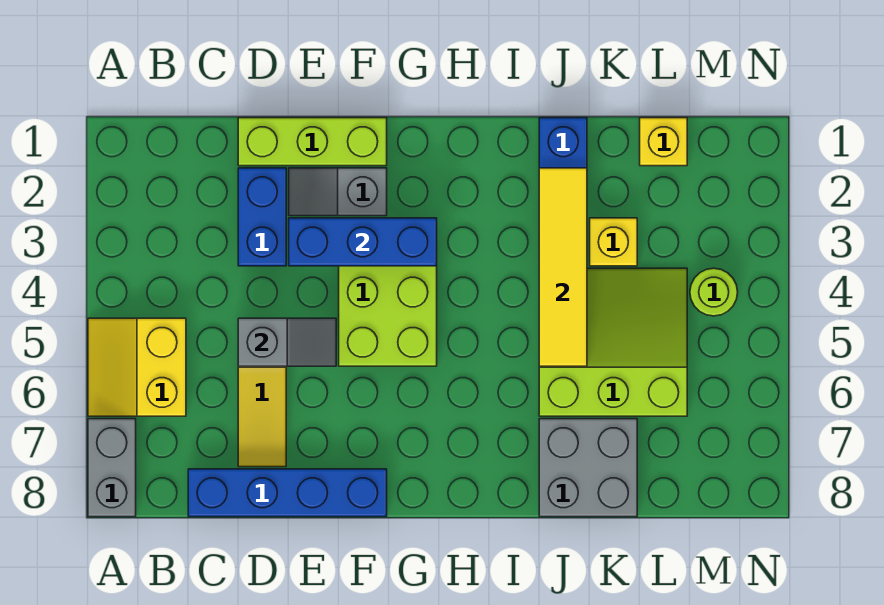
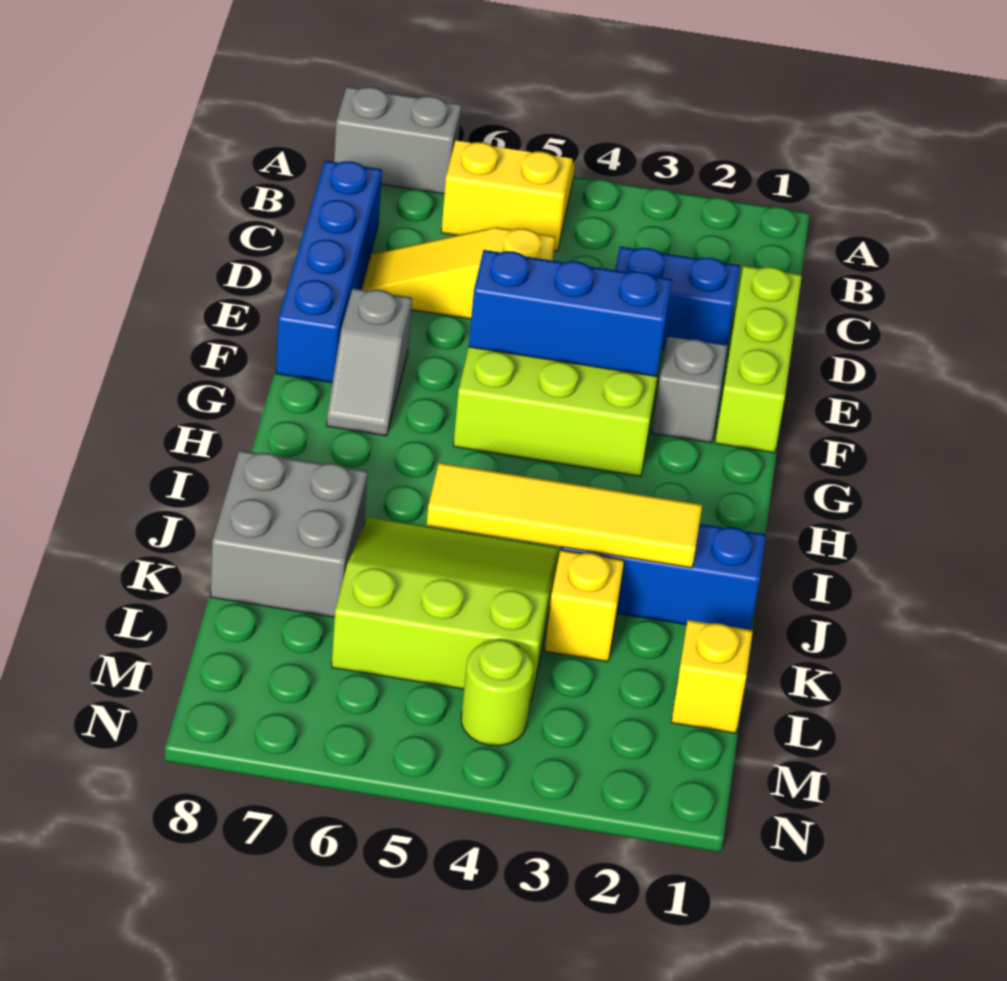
grey 1x2 slope [238,318,336,366] -> grey 1x2 slope moved to [327,288,412,436]
blue 1x3 brick [289,218,437,266] -> blue 1x3 brick turned to [469,250,672,377]
lime 3x3 slope [539,268,687,416] -> lime 3x3 slope turned to [332,517,561,700]

